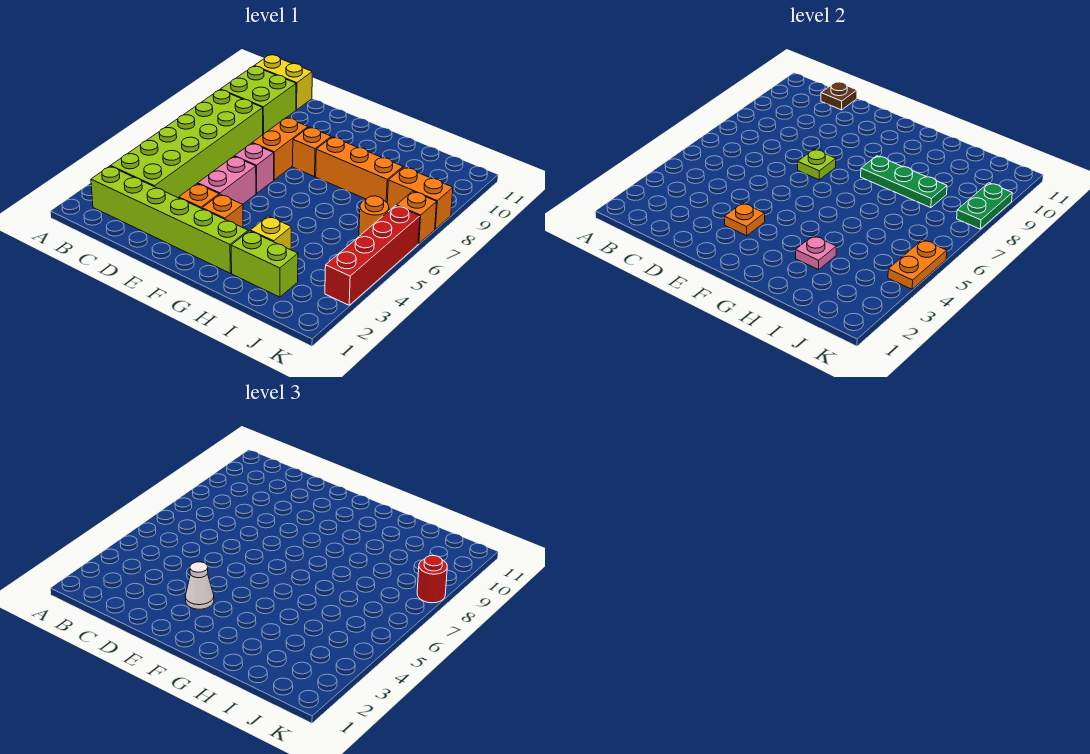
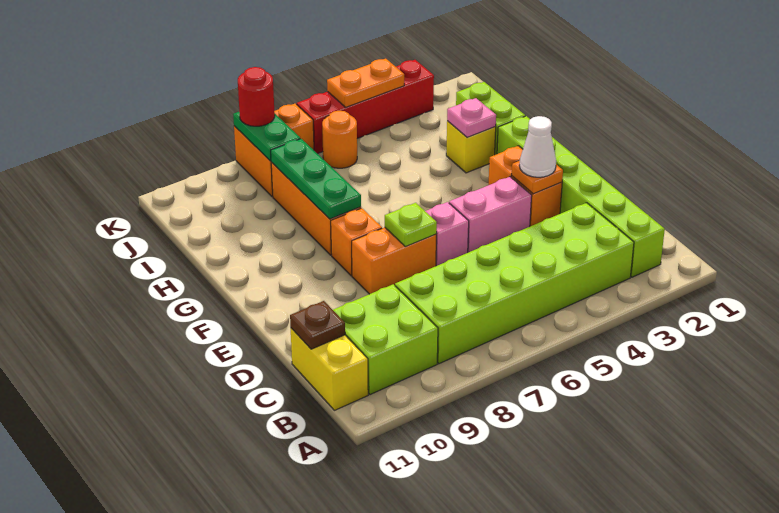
green 1x2 plate [957,183,1012,229] -> green 1x2 plate turned to [233,112,300,161]

